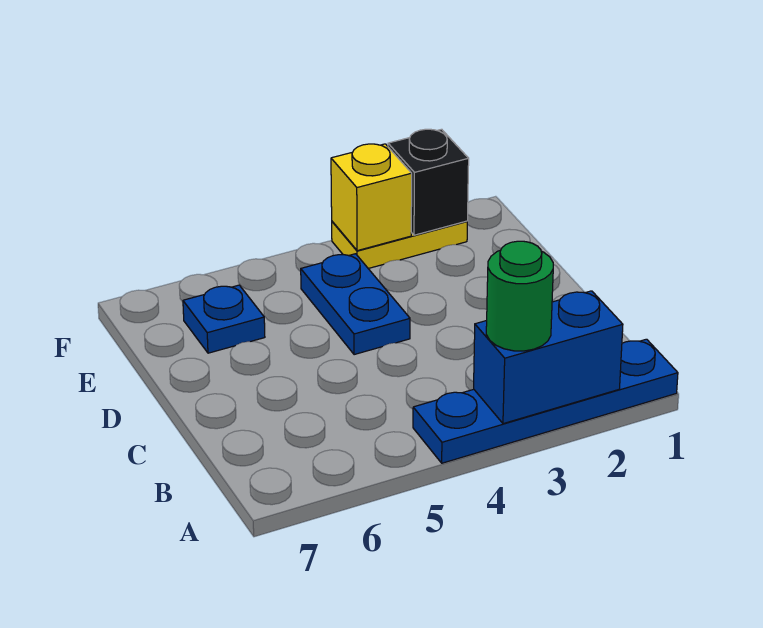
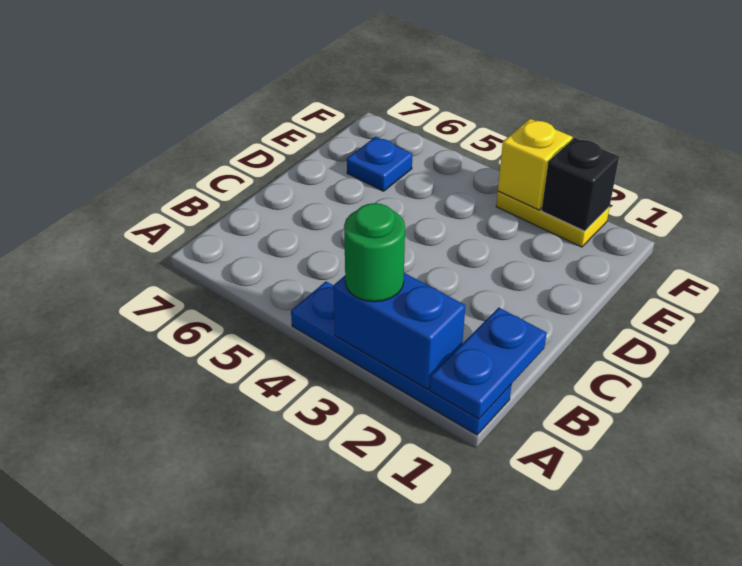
blue 1x2 plate [301,254,410,355] -> blue 1x2 plate moved to [430,308,547,419]

